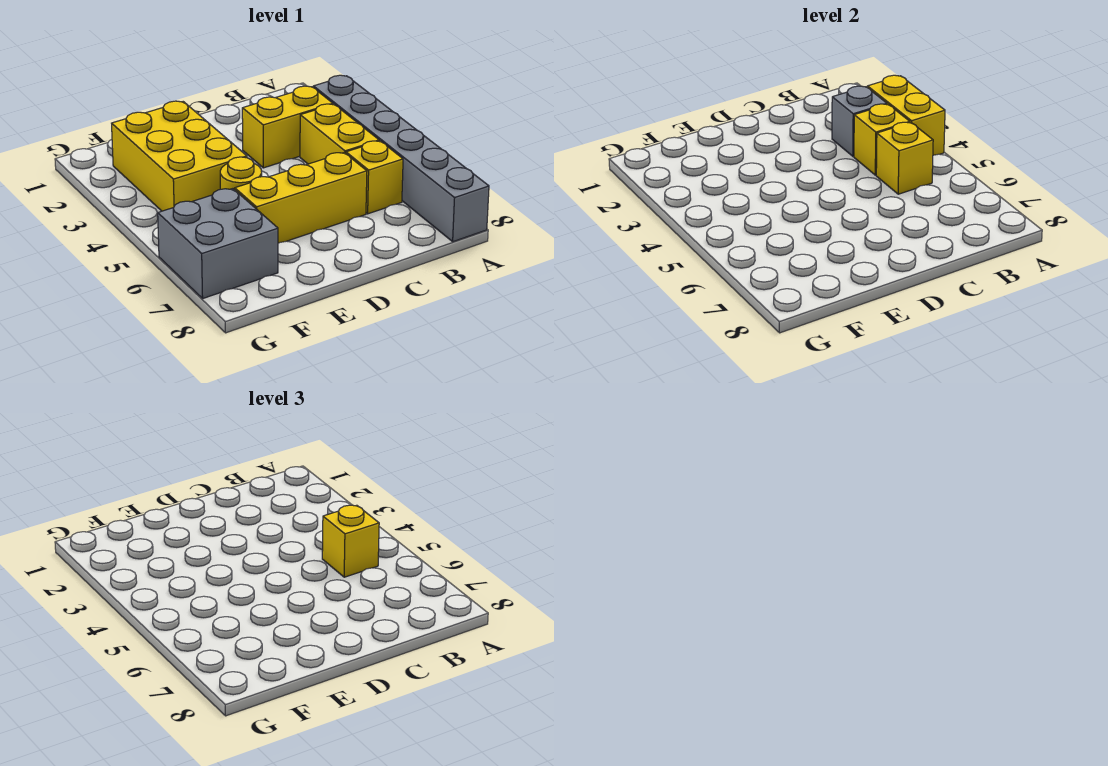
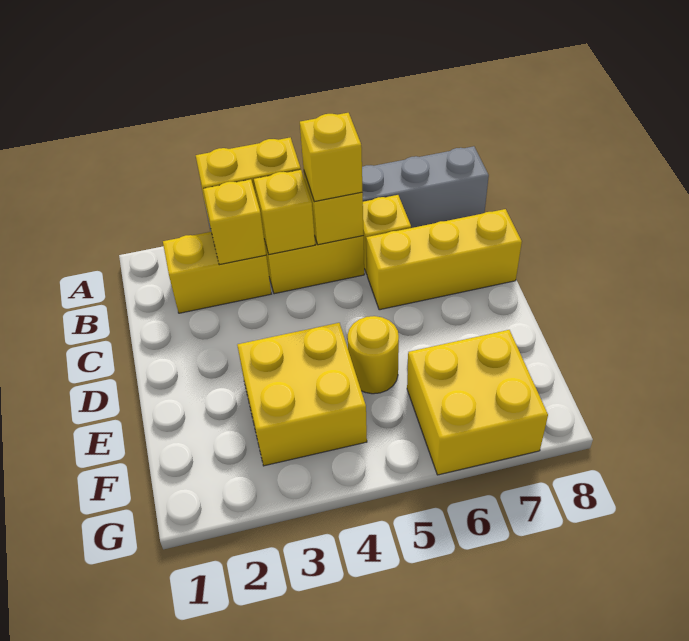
yellow 1x2 brick [242,86,333,168] -> yellow 1x2 brick turned to [163,232,271,313]
grey 1x1 brick [832,86,887,156] -> yellow 1x1 brick [203,179,266,265]
yellow 1x3 brick [235,153,367,243] -> yellow 1x3 brick turned to [366,209,522,310]
yellow 2x3 brick [112,101,247,211] -> yellow 2x2 brick [237,323,367,466]
grey 2x2 brick [158,189,278,298] -> yellow 2x2 brick [407,330,548,475]

